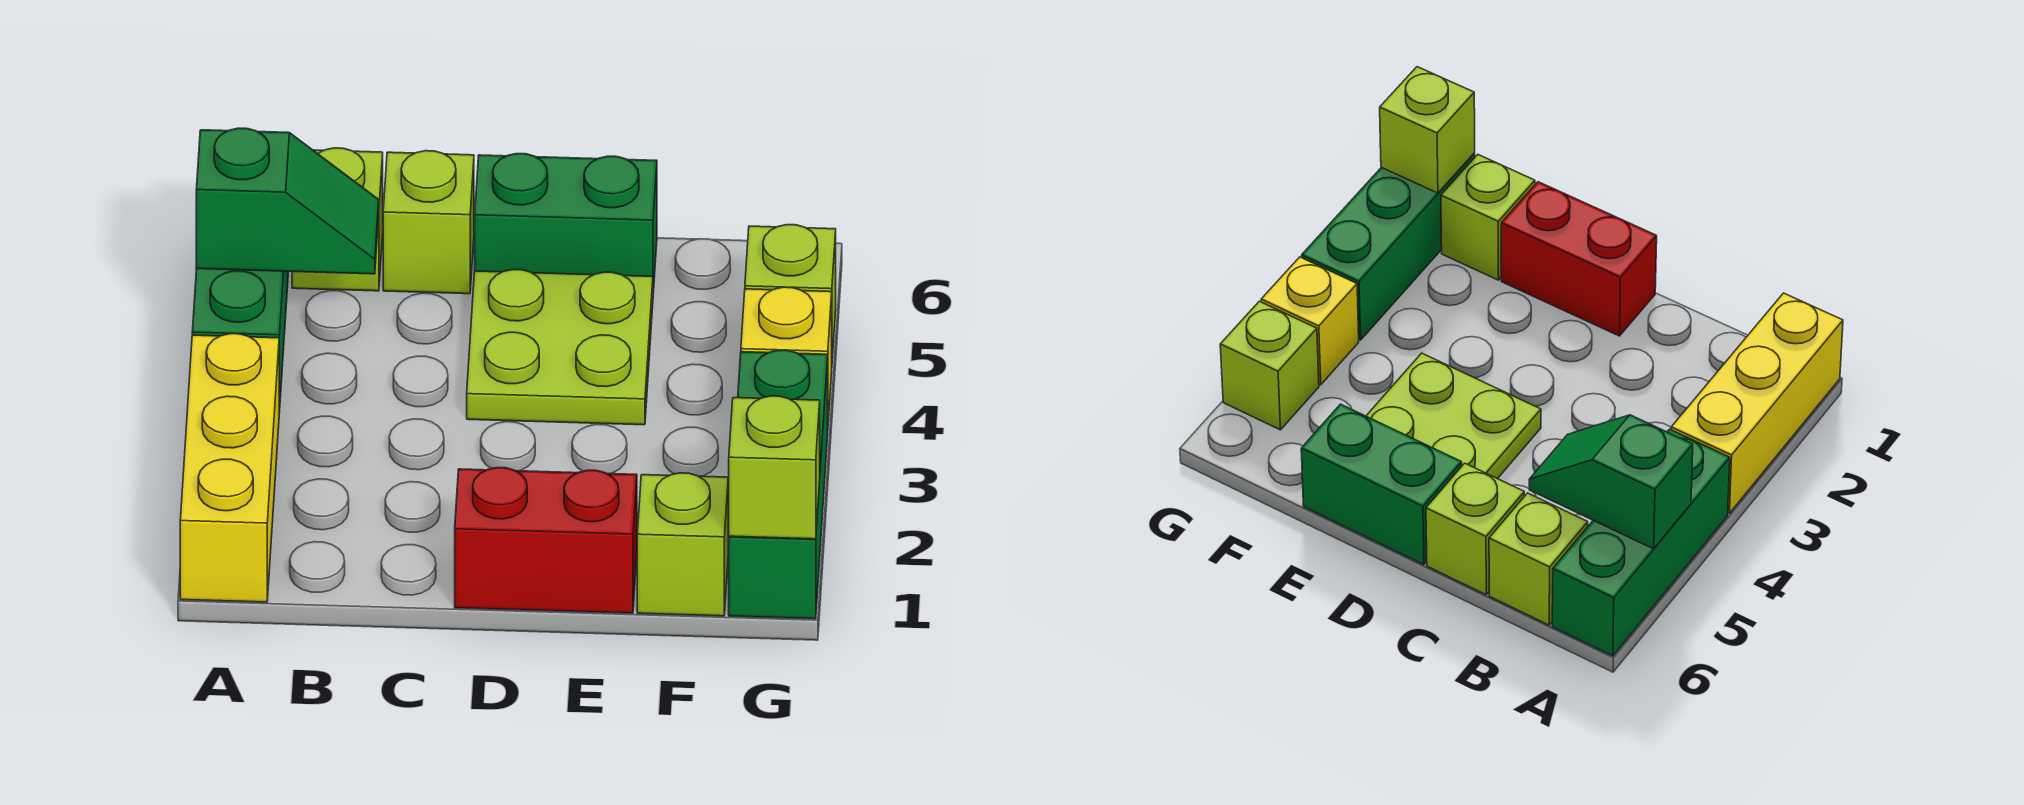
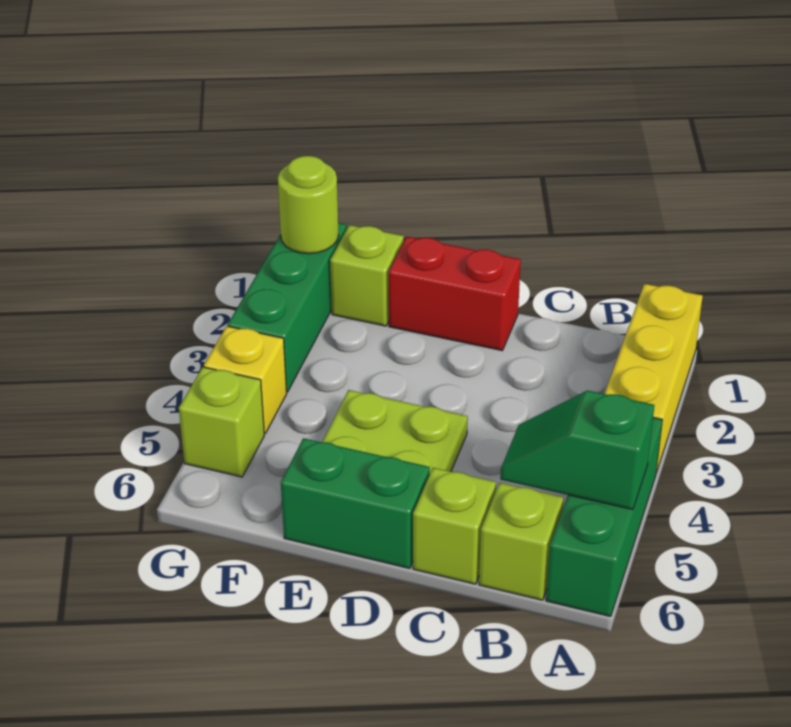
lime 1x1 brick [729,396,820,539] -> lime 1x1 round brick [278,156,339,254]

